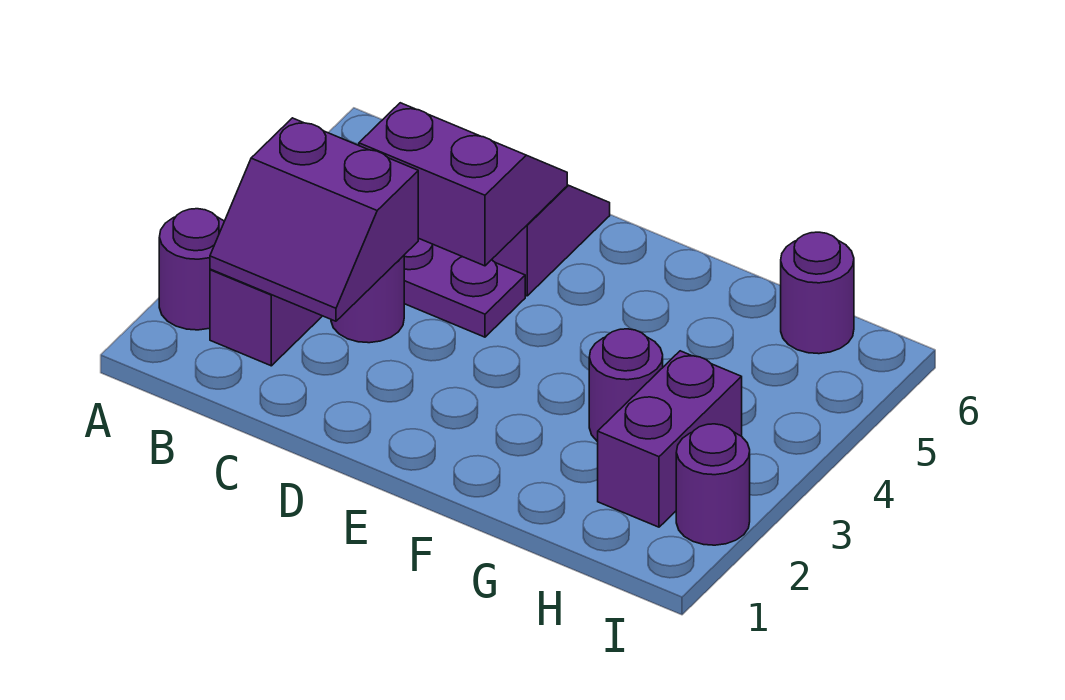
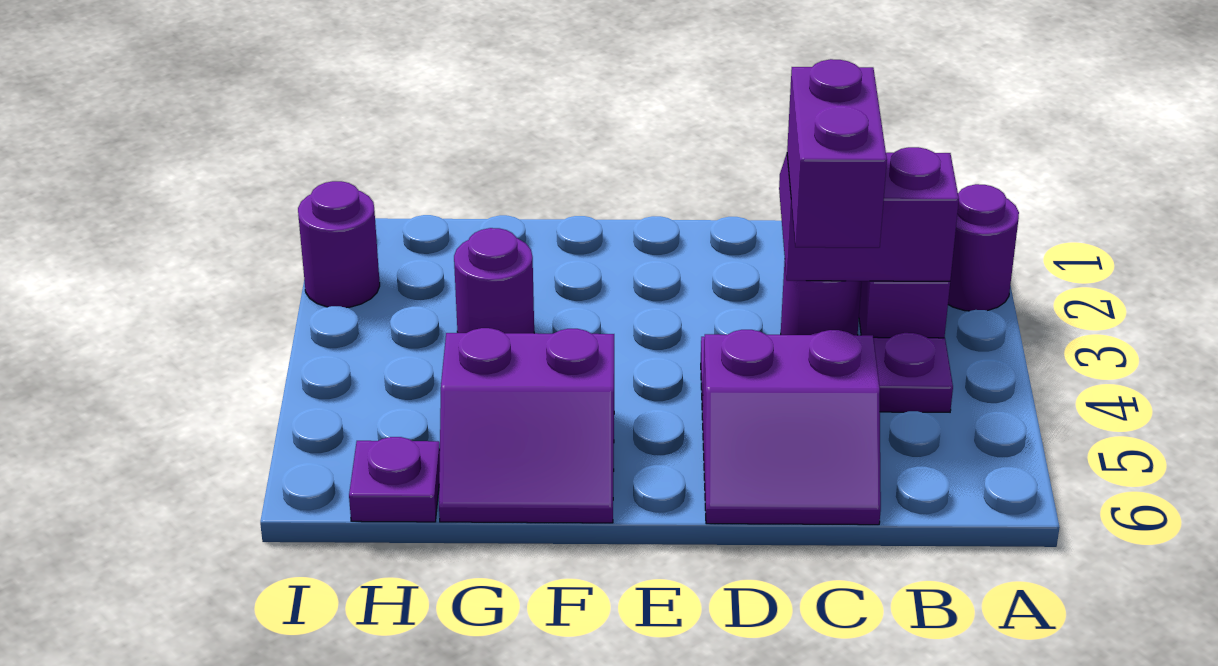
purple 2x2 slope [359,103,567,266] -> purple 2x2 slope moved to [439,328,614,523]
purple 1x2 brick [598,351,742,527] -> purple 1x2 brick moved to [787,59,887,248]
purple 1x1 round brick [781,232,854,354] -> purple 1x1 plate [349,437,440,522]

